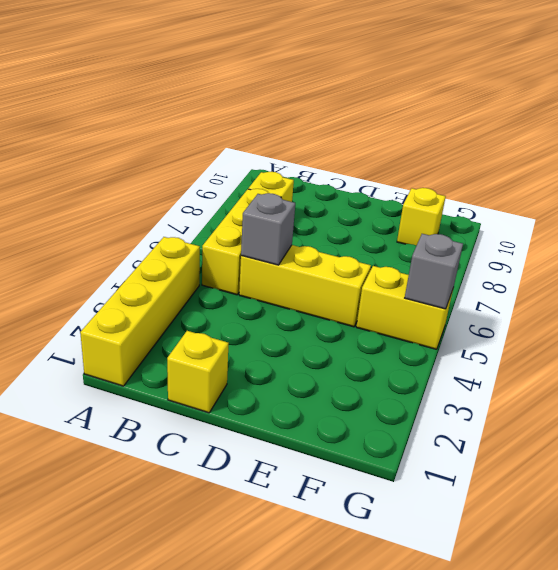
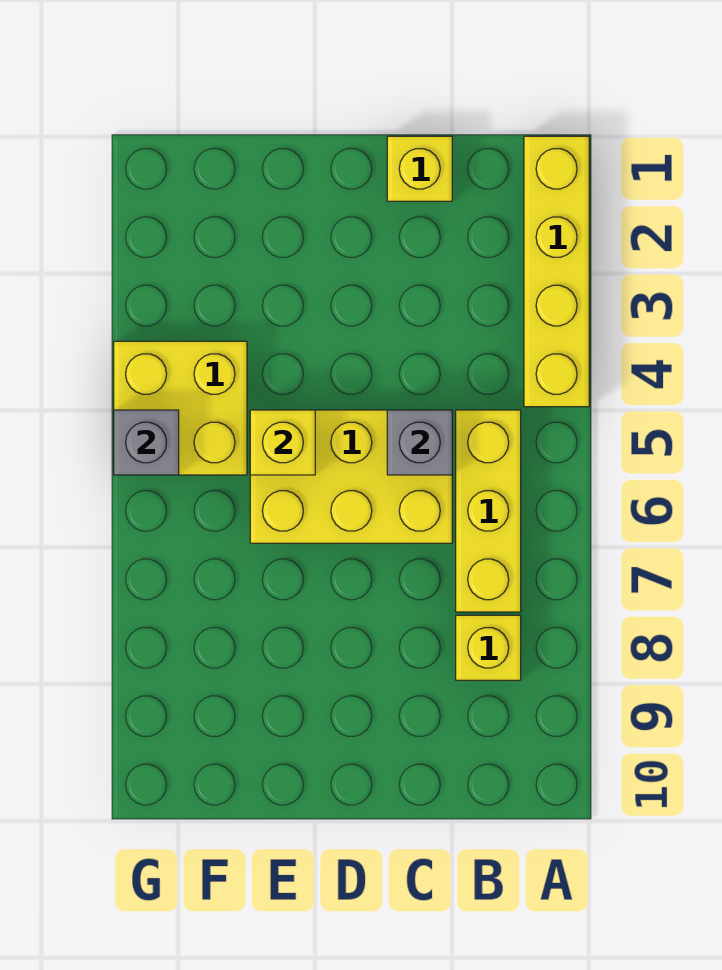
yellow 1x3 brick [239,245,371,327] -> yellow 2x3 brick [250,410,452,543]
yellow 1x2 brick [356,266,453,349] -> yellow 2x2 brick [114,341,247,475]
yellow 1x1 brick [397,188,446,246] -> yellow 1x1 brick moved to [250,410,315,475]

